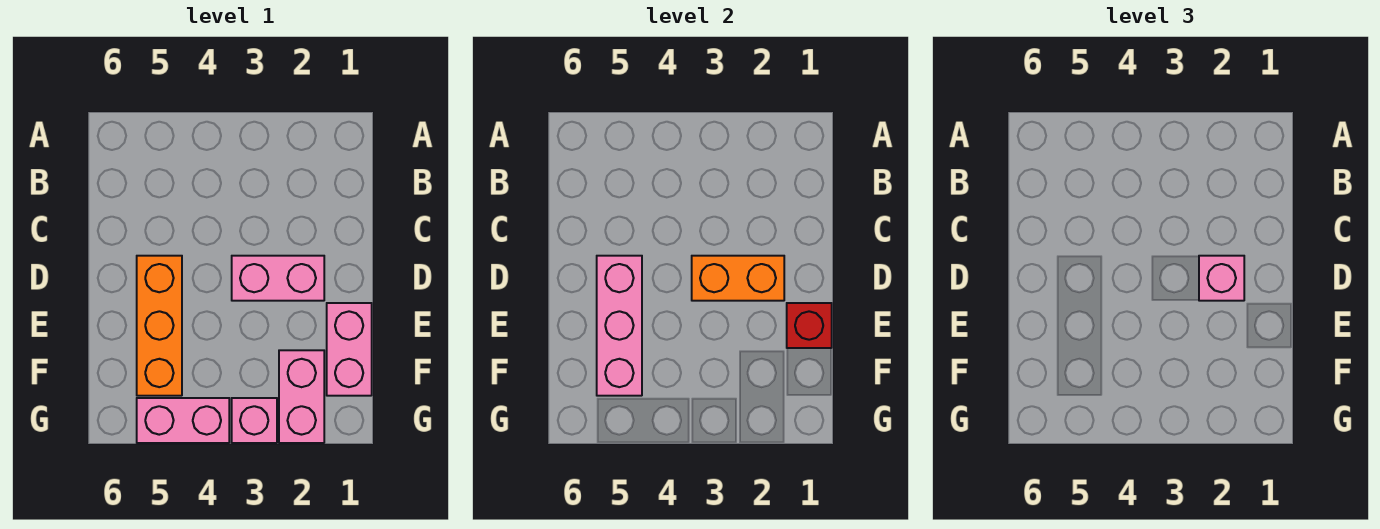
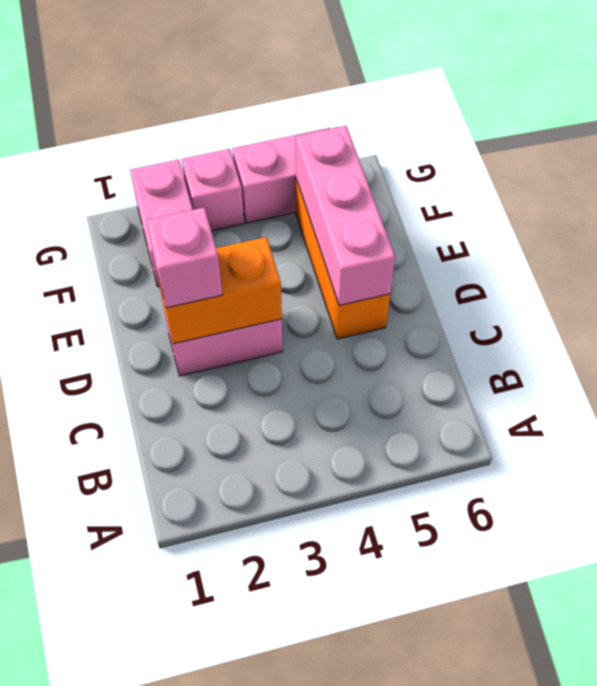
pink 1x2 brick [327,303,372,396] -> none
red 1x1 brick [787,303,832,348] -> none

